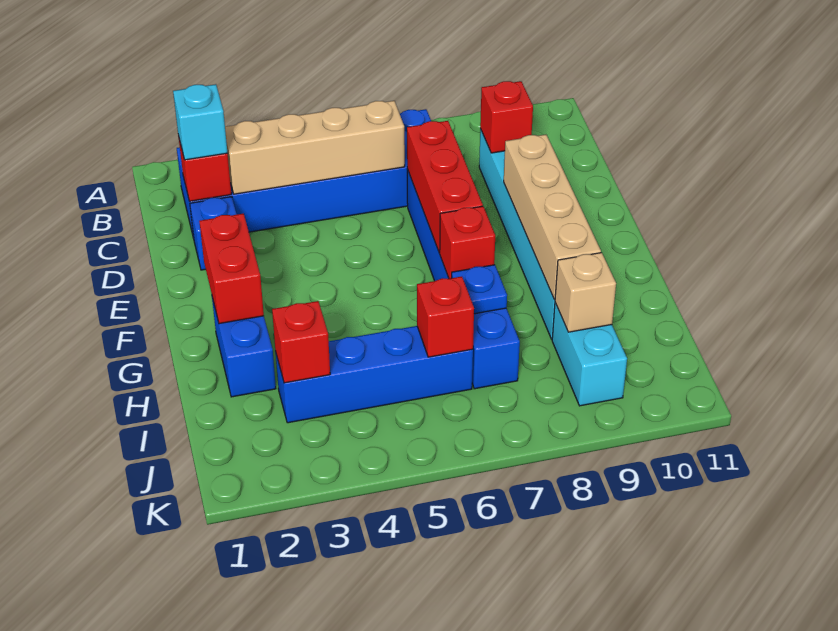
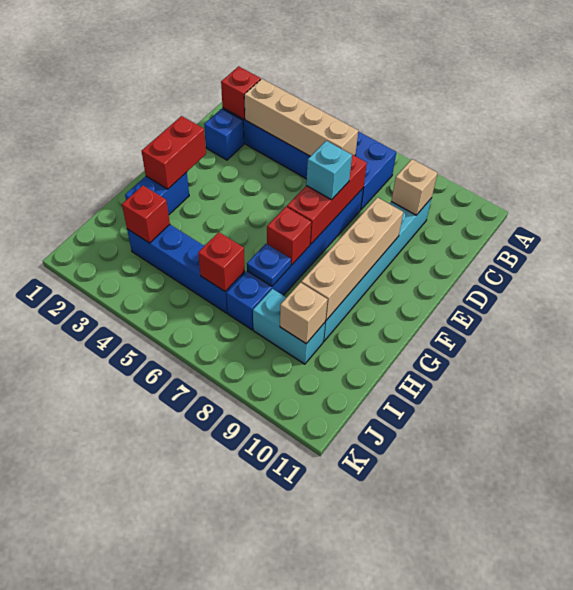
cyan 1x1 brick [173,84,227,160] -> cyan 1x1 brick moved to [306,141,352,200]
red 1x1 brick [480,81,533,153] -> tan 1x1 brick [391,159,438,215]
cyan 1x2 brick [552,303,627,406] -> cyan 1x2 brick turned to [253,289,325,364]

